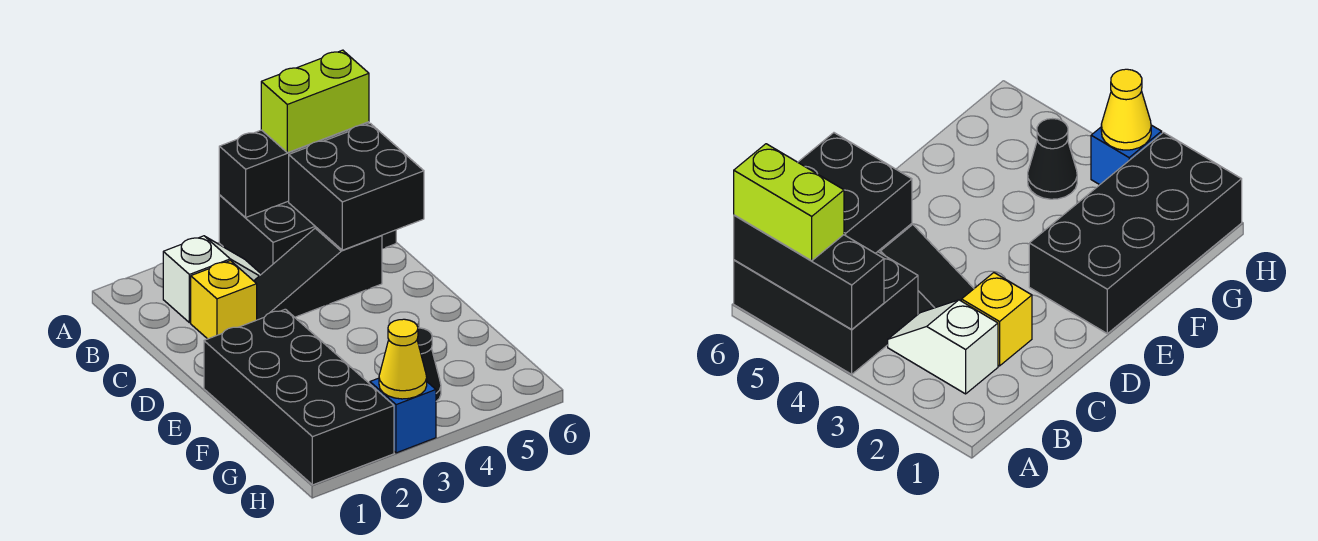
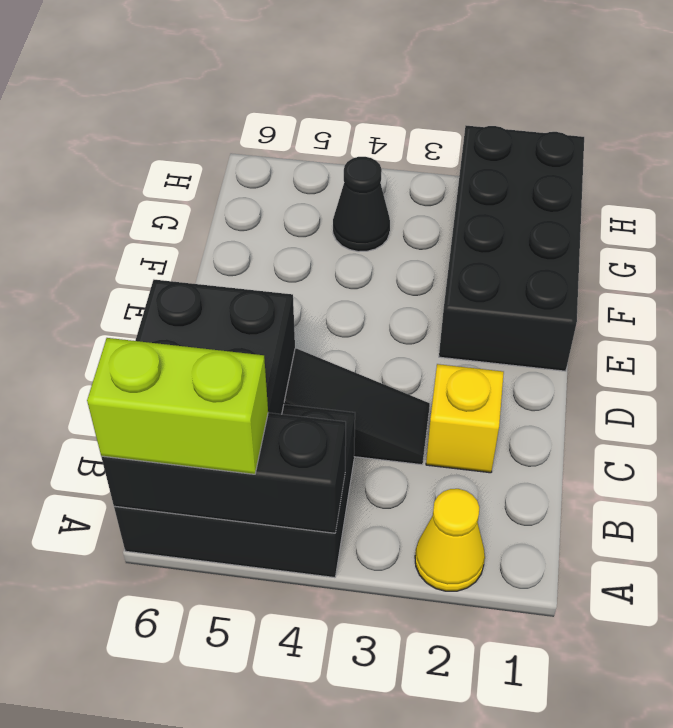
white 1x2 slope [163,236,261,323] -> none
blue 1x1 brick [370,378,436,453] -> none
yellow 1x1 cone [379,319,427,399] -> yellow 1x1 cone moved to [415,489,485,591]

